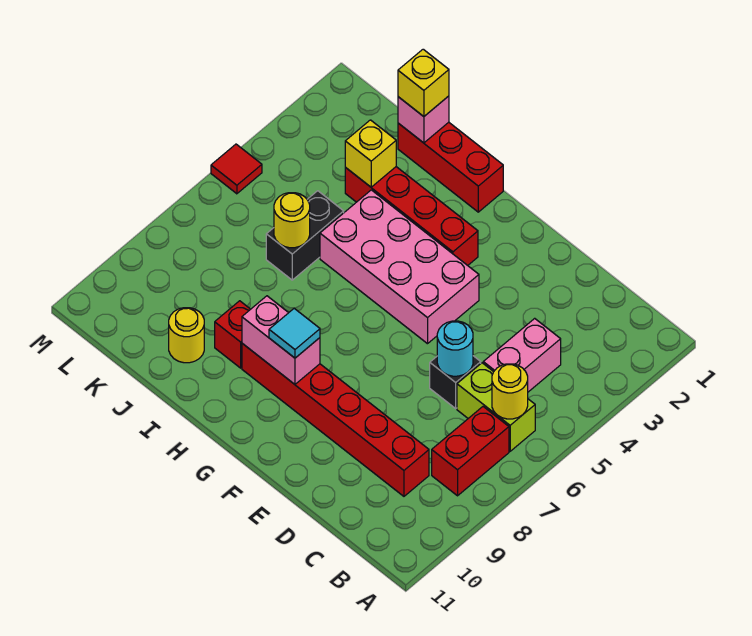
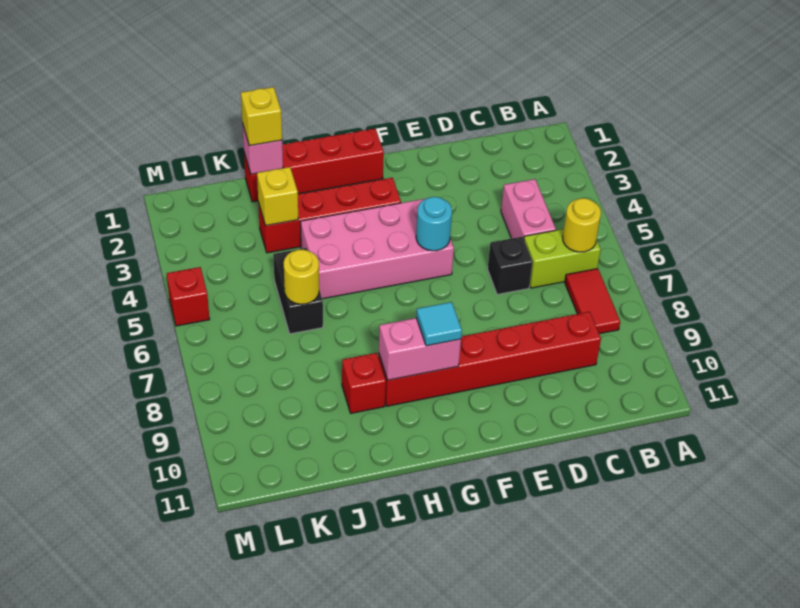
red 1x2 brick [432,407,509,496] -> red 1x2 tile [565,269,620,334]
cyan 1x1 round brick [437,321,473,376] -> cyan 1x1 round brick moved to [416,197,452,251]
red 1x3 brick [398,122,503,212] -> red 1x4 brick [244,129,384,202]
yellow 1x1 round brick [169,308,204,363] -> none
red 1x1 tile [211,144,262,194] -> red 1x1 brick [167,267,210,326]

